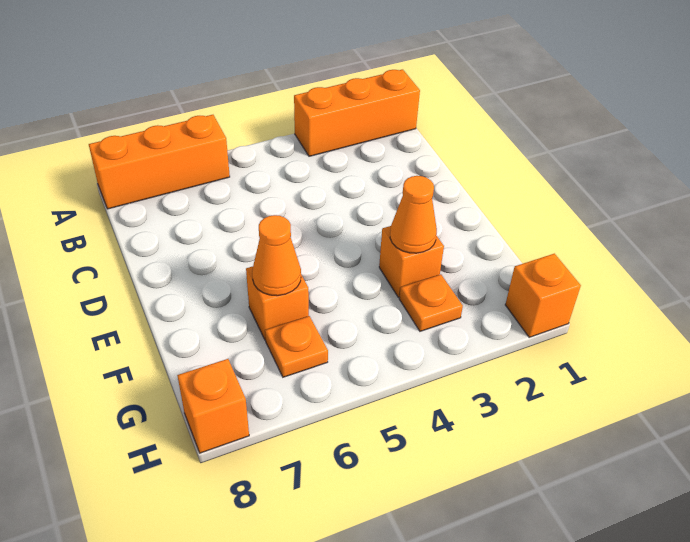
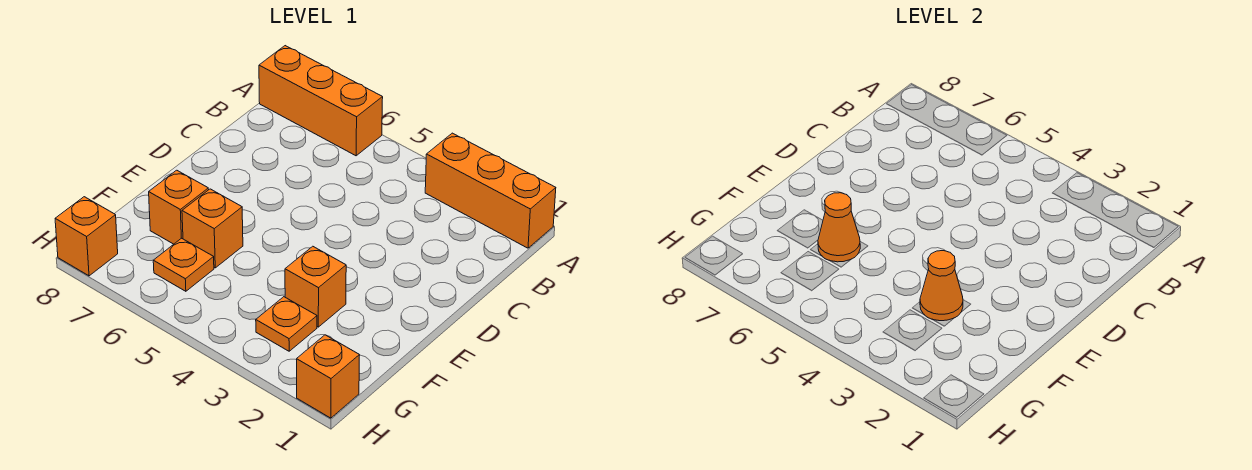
none -> orange 1x1 brick [149,170,209,244]

